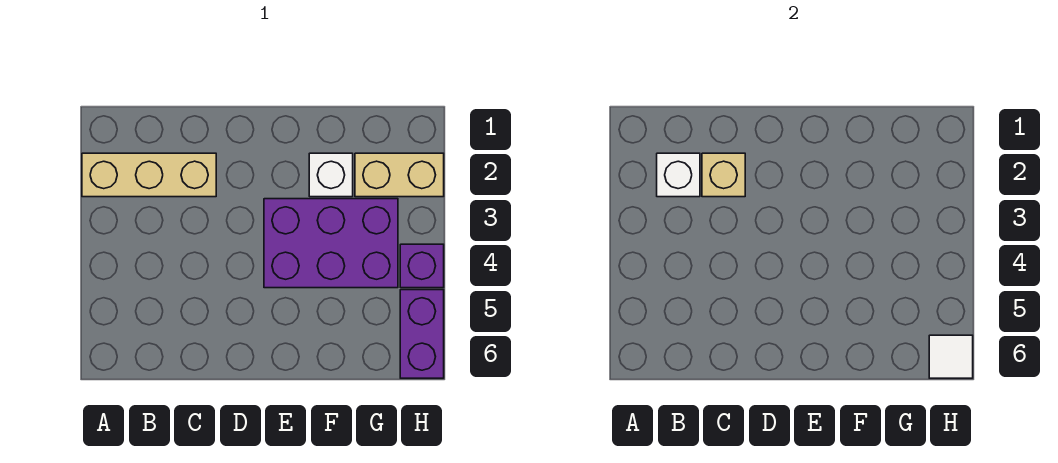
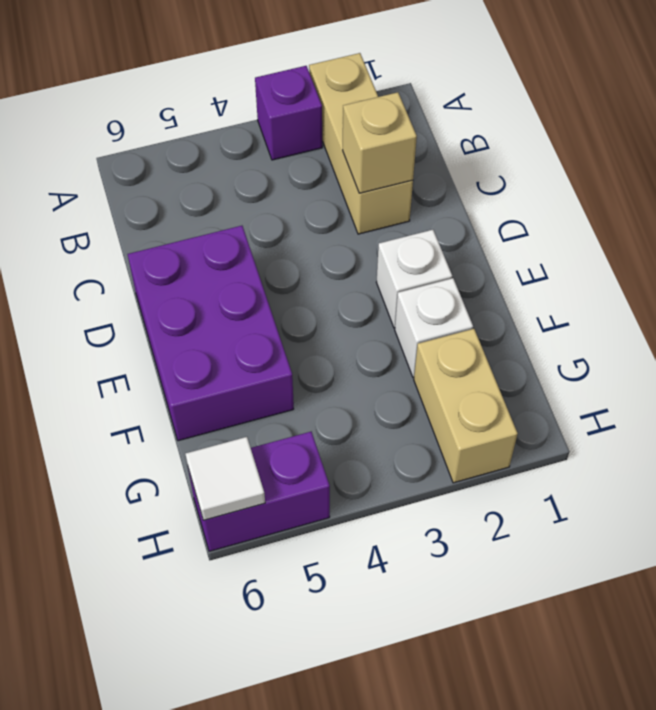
white 1x1 brick [657,153,700,197] -> white 1x1 brick moved to [376,230,452,328]
purple 2x3 brick [264,199,398,288] -> purple 2x3 brick moved to [128,226,294,441]
purple 1x1 brick [400,244,444,288] -> purple 1x1 brick moved to [255,66,322,160]

